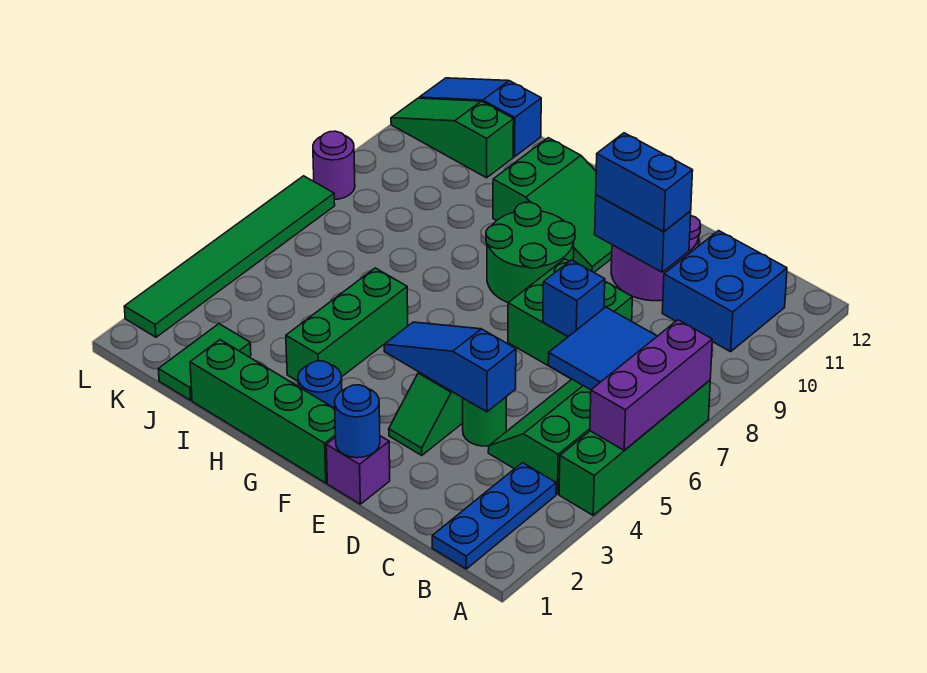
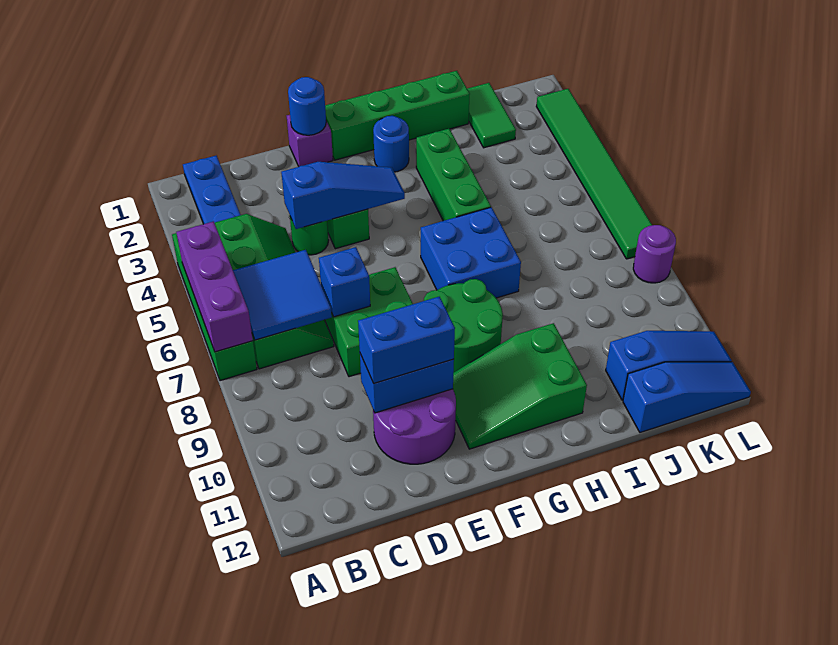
blue 2x2 brick [662,231,787,352] -> blue 2x2 brick moved to [421,207,521,298]
green 1x3 slope [391,98,514,178] -> blue 1x3 slope [606,331,732,400]

